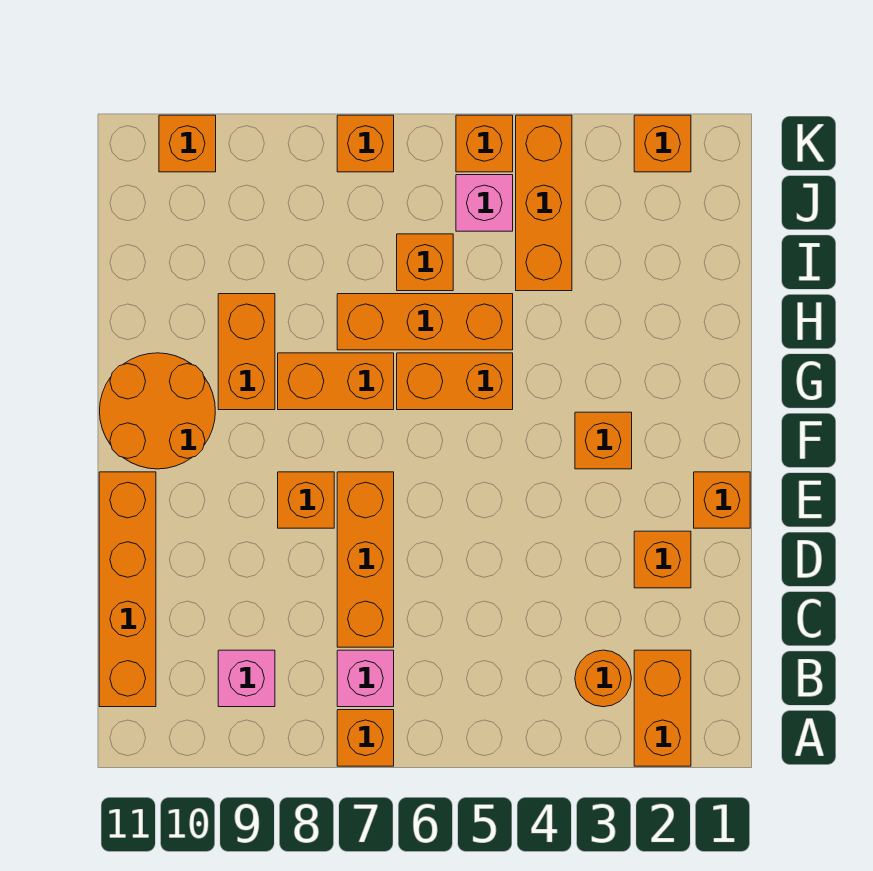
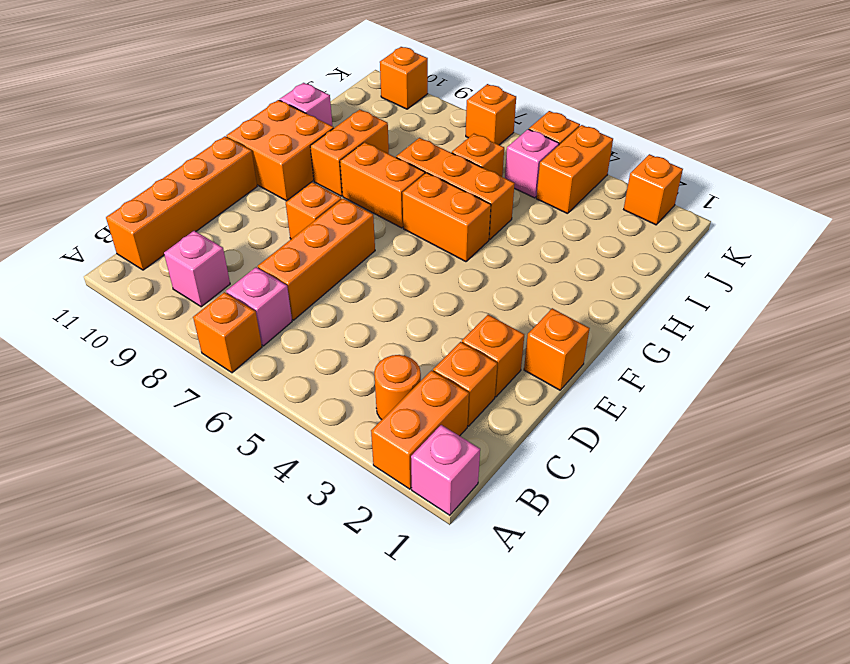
none -> pink 1x1 brick [411,425,480,515]
orange 1x1 brick [575,412,632,469] -> orange 1x1 brick moved to [433,342,497,426]
orange 2x2 round brick [100,353,215,469] -> orange 2x2 brick [226,100,334,201]
none -> pink 1x1 brick [280,83,332,126]
orange 1x3 brick [516,115,572,291] -> orange 1x2 brick [536,125,613,214]

